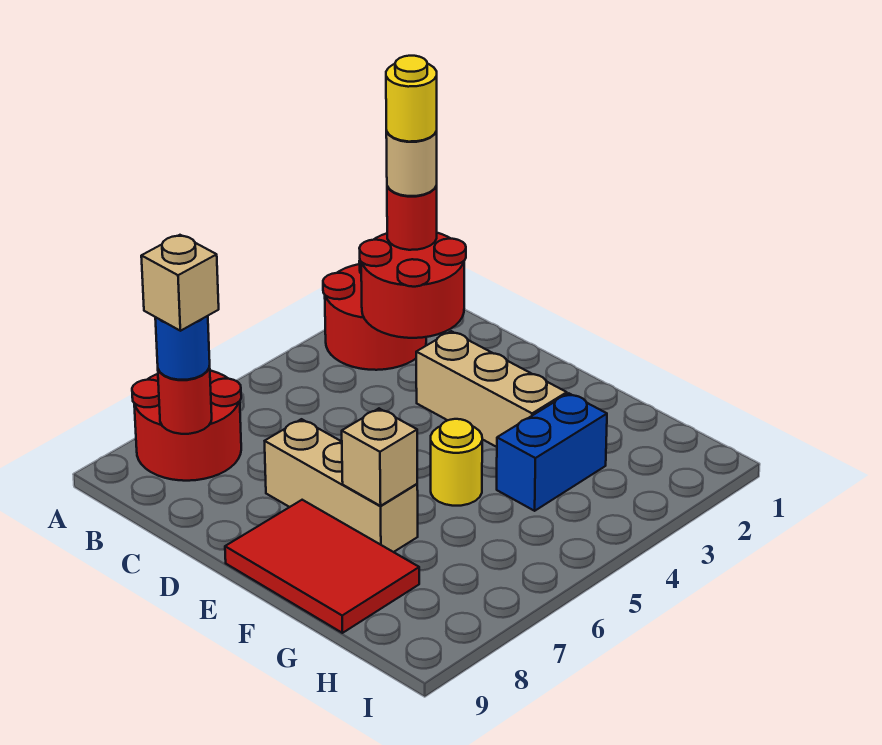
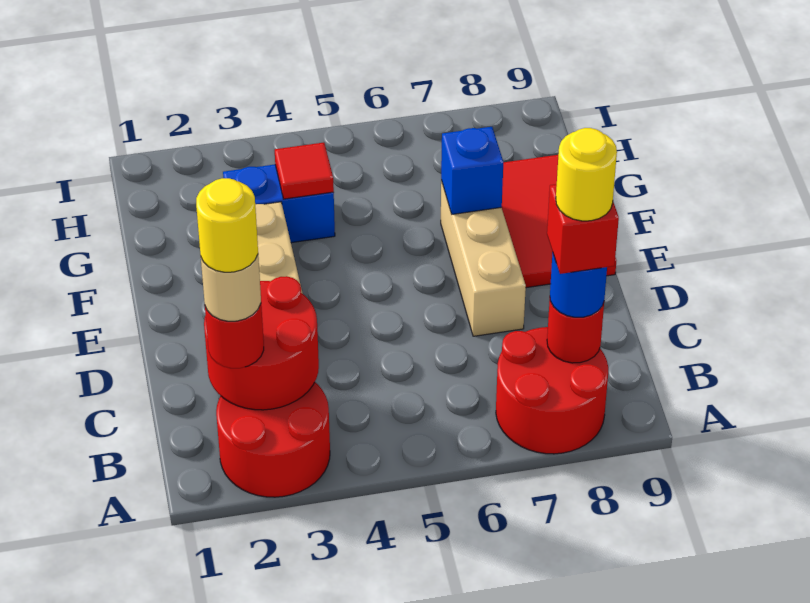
tan 1x1 brick [141,235,219,331] -> red 1x1 brick [547,184,619,274]
yellow 1x1 round brick [431,419,482,506] -> yellow 1x1 round brick moved to [556,128,617,221]
tan 1x1 brick [342,409,417,506] -> blue 1x1 brick [441,127,503,214]
none -> red 1x1 tile [275,143,334,199]

